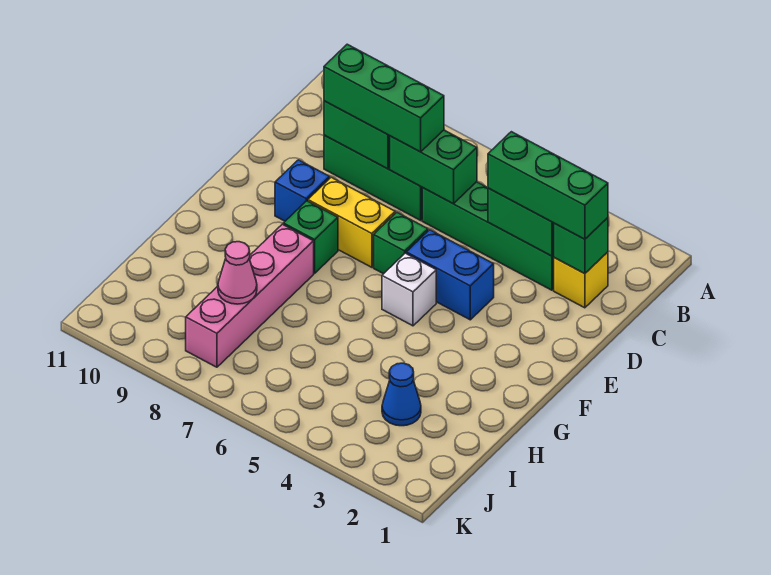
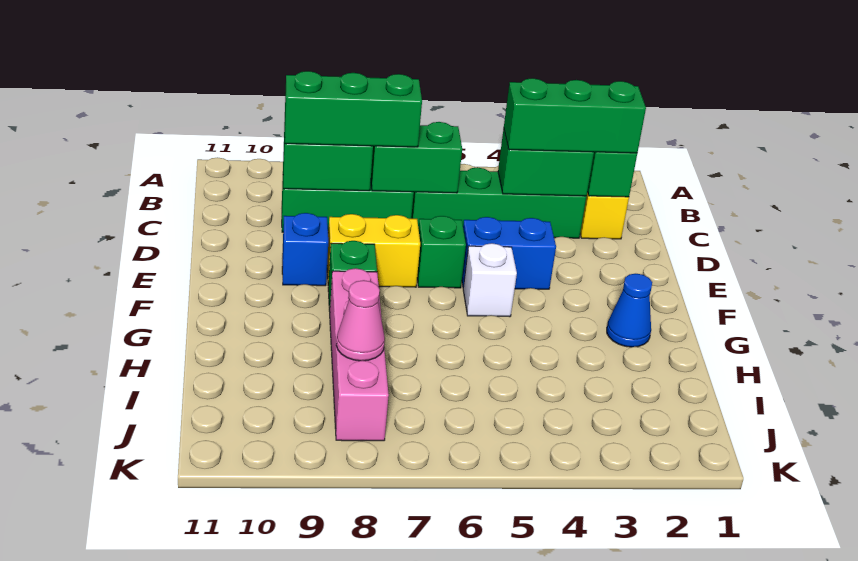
blue 1x1 cone [382,363,421,426] -> blue 1x1 cone moved to [607,274,652,347]

